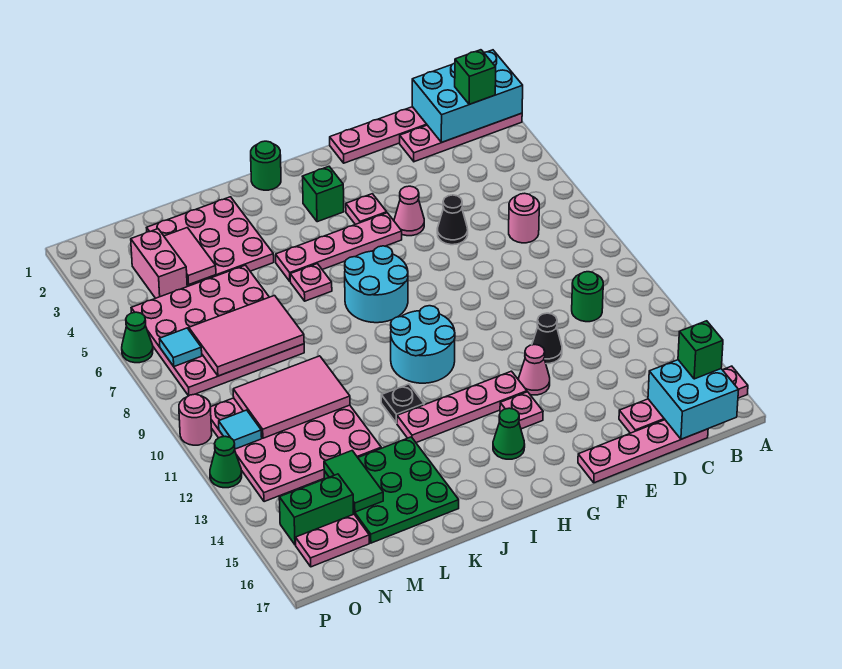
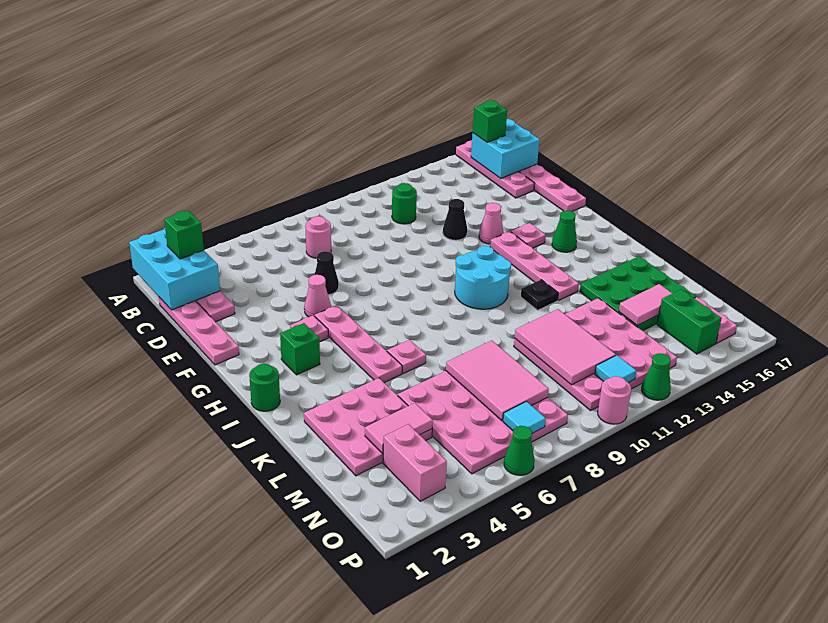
cyan 2x2 round brick [345,246,408,323] -> none
green 1x2 tile [324,451,383,512] -> pink 1x2 tile [619,284,672,325]
pink 1x2 brick [131,229,187,298] -> pink 1x2 brick turned to [383,424,447,501]

